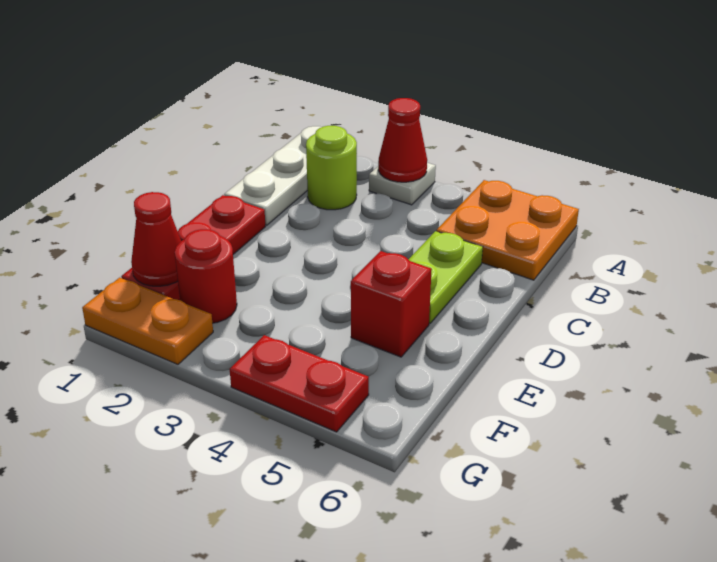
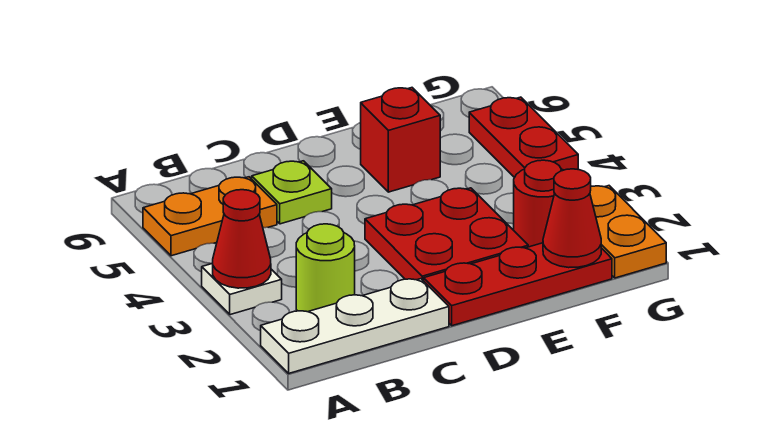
orange 2x2 plate [437,180,579,280] -> orange 1x2 plate [143,177,277,256]
lime 1x2 plate [408,231,483,323] -> lime 1x1 plate [252,161,332,224]
none -> red 2x2 plate [365,188,528,281]

